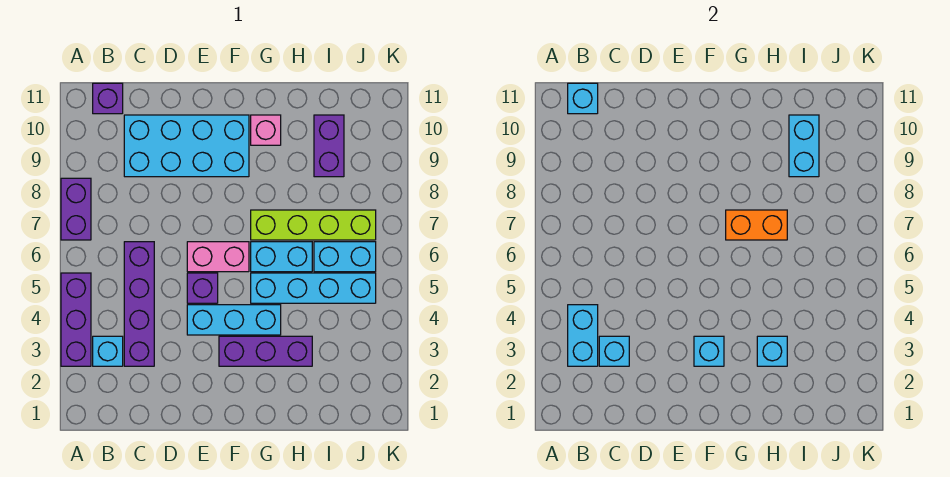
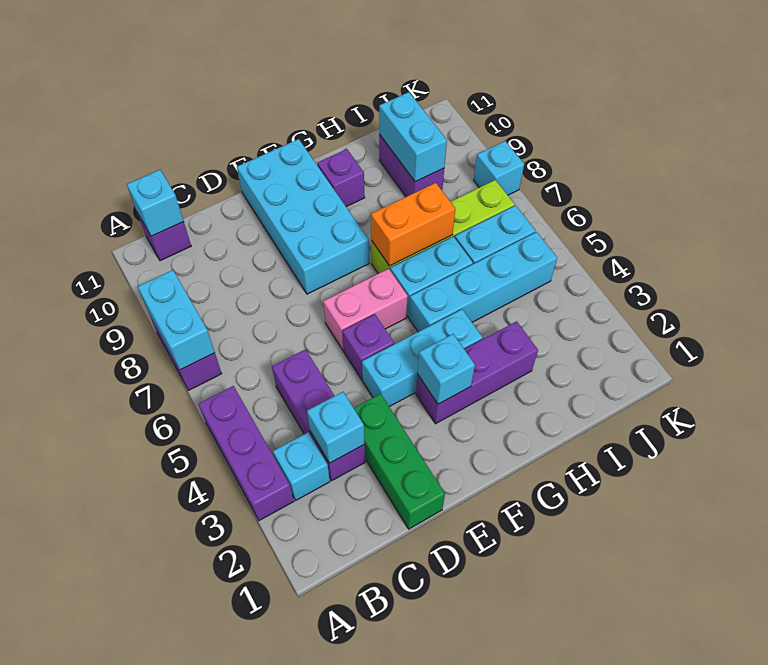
cyan 1x2 brick [568,305,598,366] -> cyan 1x2 brick moved to [138,270,215,370]
purple 1x4 brick [124,242,154,366] -> purple 1x3 brick [272,349,365,480]
cyan 2x4 brick [124,115,249,177] -> cyan 2x4 brick turned to [237,139,369,294]
none -> green 1x3 brick [354,394,445,529]
pink 1x1 brick [251,115,281,145] -> purple 1x1 brick [317,149,365,207]
cyan 1x1 brick [757,336,787,366] -> cyan 1x1 brick moved to [474,141,524,195]

